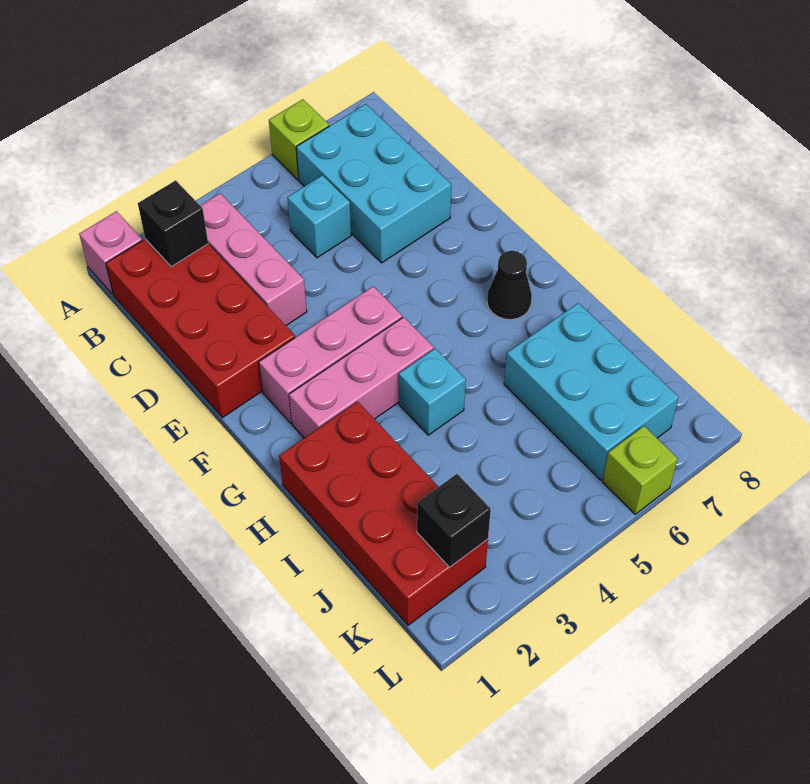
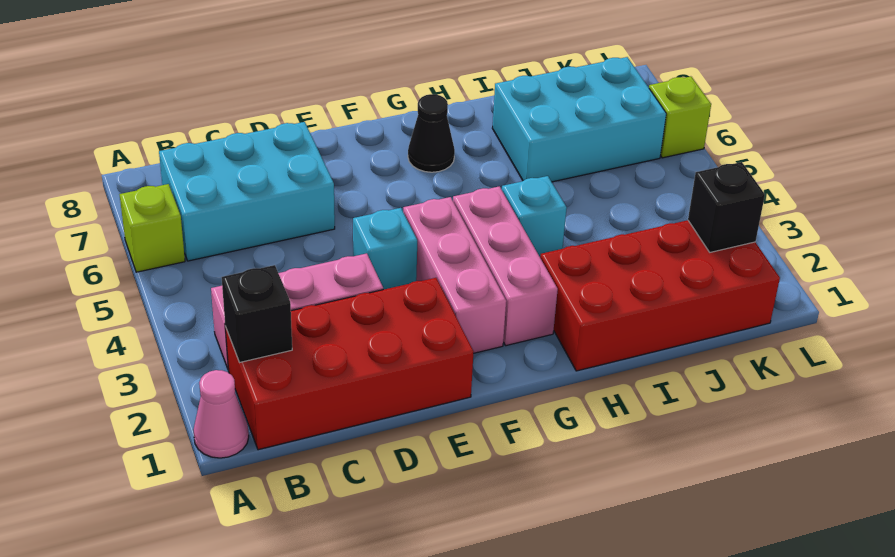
pink 1x1 brick [79,211,142,294] -> pink 1x1 cone [193,370,249,458]
cyan 1x1 brick [287,175,351,258] -> cyan 1x1 brick moved to [353,208,417,290]

